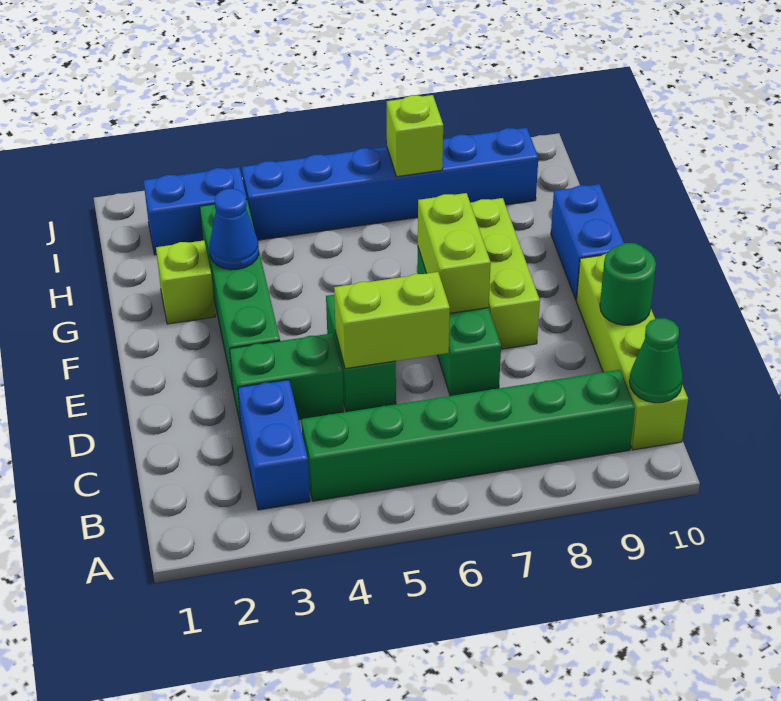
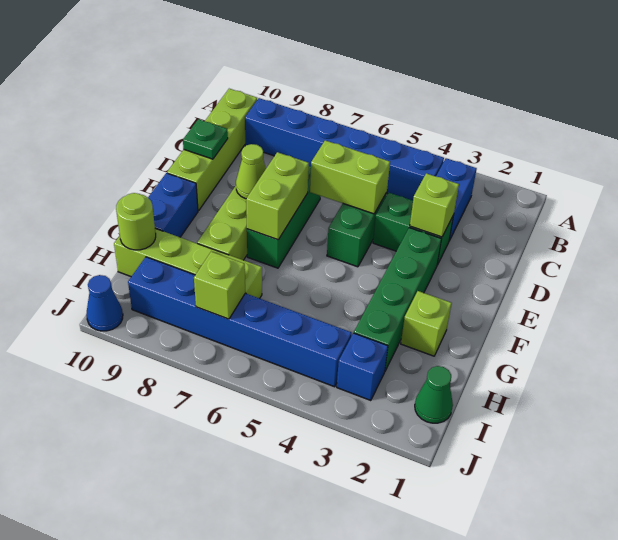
green 1x6 brick [301,370,635,501] -> blue 1x6 brick [245,98,444,200]
green 1x1 cone [629,318,683,403] -> green 1x1 cone moved to [415,366,453,423]
none -> lime 1x1 brick [410,173,459,237]
green 1x1 round brick [600,243,656,325] -> green 1x1 plate [183,119,228,159]
none -> lime 1x1 cone [236,144,266,199]
blue 1x1 cone [210,189,259,270] -> blue 1x1 cone moved to [86,275,123,331]
none -> lime 1x4 brick [114,229,262,299]
none -> lime 1x1 round brick [116,193,156,250]
blue 1x2 brick [144,167,247,255] -> blue 1x1 brick [337,333,388,401]

